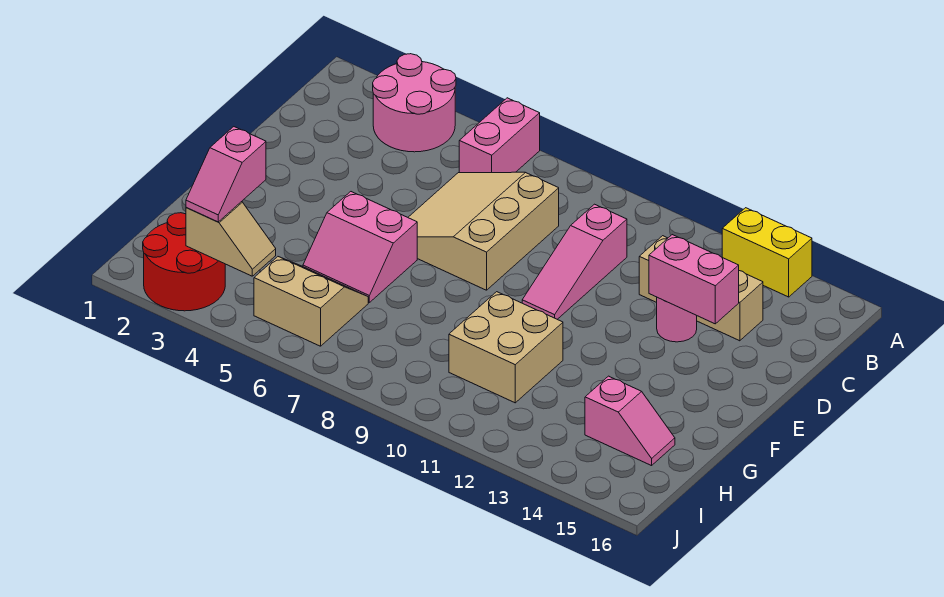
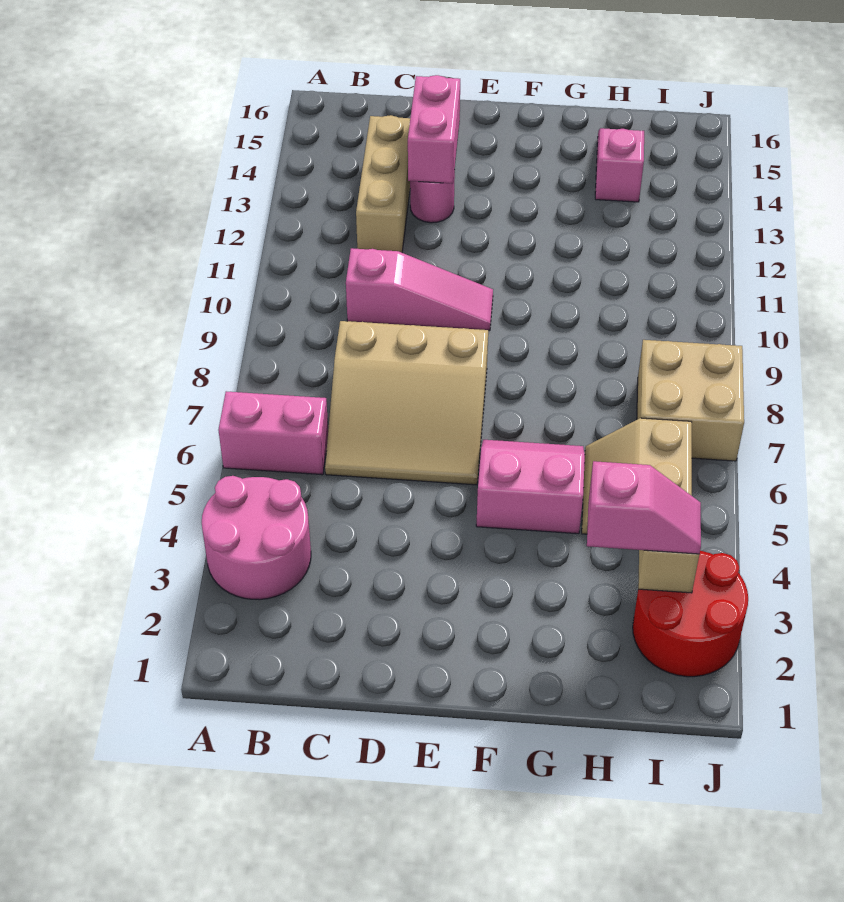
yellow 1x2 brick [722,208,812,297] -> none
pink 2x2 slope [303,192,417,302] -> pink 2x2 slope turned to [476,440,585,534]
tan 2x2 brick [449,292,563,403] -> tan 2x2 brick moved to [637,340,744,461]

